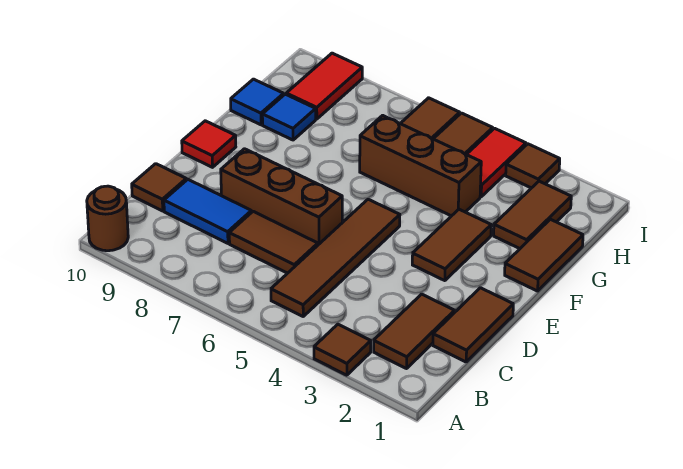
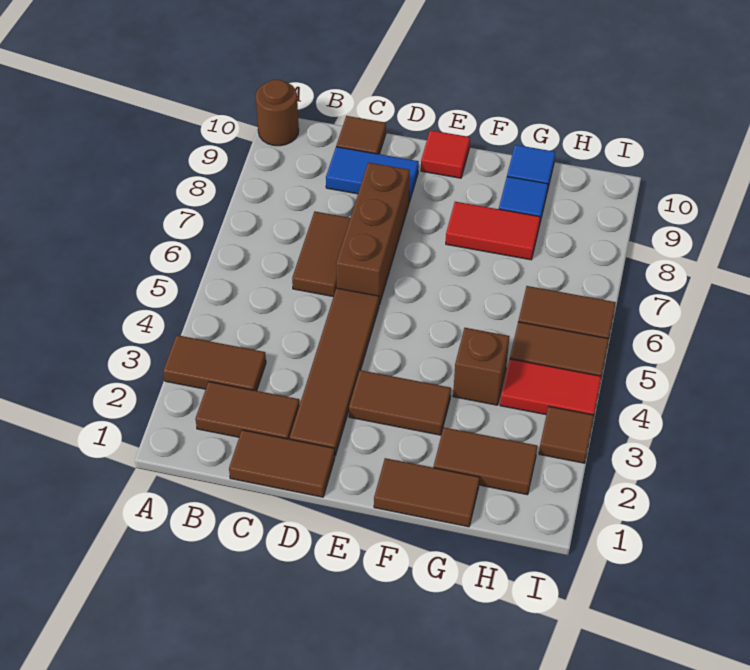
brown 1x1 tile [314,324,371,375] -> brown 1x2 tile [163,335,266,391]
brown 1x4 tile [271,199,400,316] -> brown 1x4 tile turned to [290,288,379,456]
blue 1x2 tile [164,179,251,243] -> blue 1x2 tile turned to [326,147,419,202]
brown 1x3 brick [360,115,481,216] -> brown 1x1 brick [453,328,509,405]
red 1x2 tile [286,53,362,119] -> red 1x2 tile moved to [446,202,540,260]

